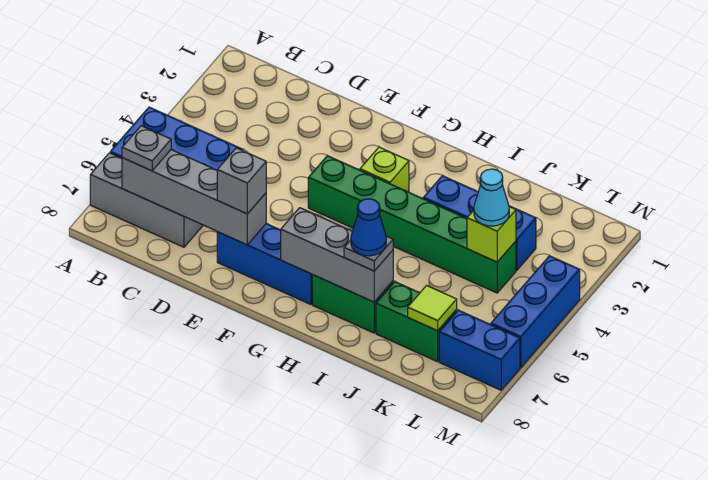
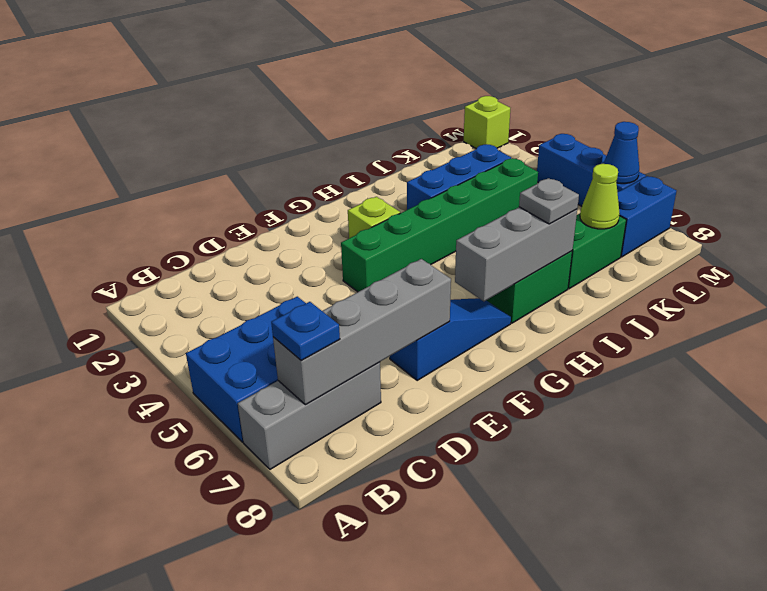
grey 1x1 plate [122,126,171,171] -> blue 1x1 plate [271,302,340,361]
blue 1x3 brick [217,223,313,305] -> blue 1x3 slope [390,298,511,380]
grey 1x1 brick [217,148,266,214] -> none
blue 1x1 cone [351,199,386,256] -> blue 1x1 cone moved to [604,122,639,184]
lime 1x1 brick [467,207,516,262] -> lime 1x1 brick moved to [464,96,510,148]
cyan 1x1 cone [474,169,509,226] -> none
lime 1x1 tile [408,286,457,331] -> lime 1x1 cone [580,164,620,229]

